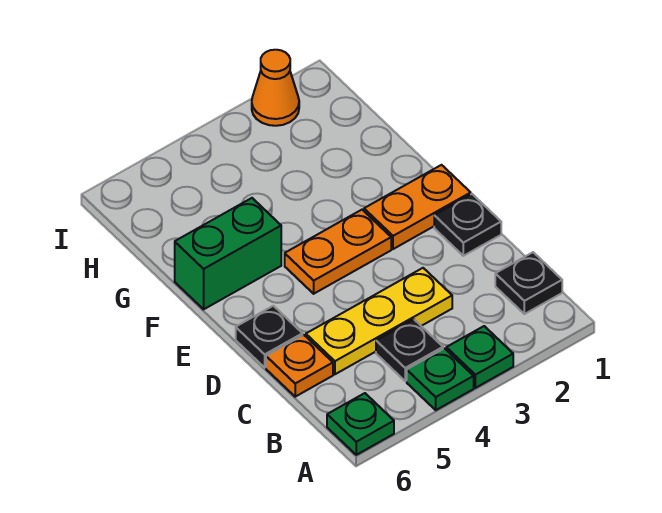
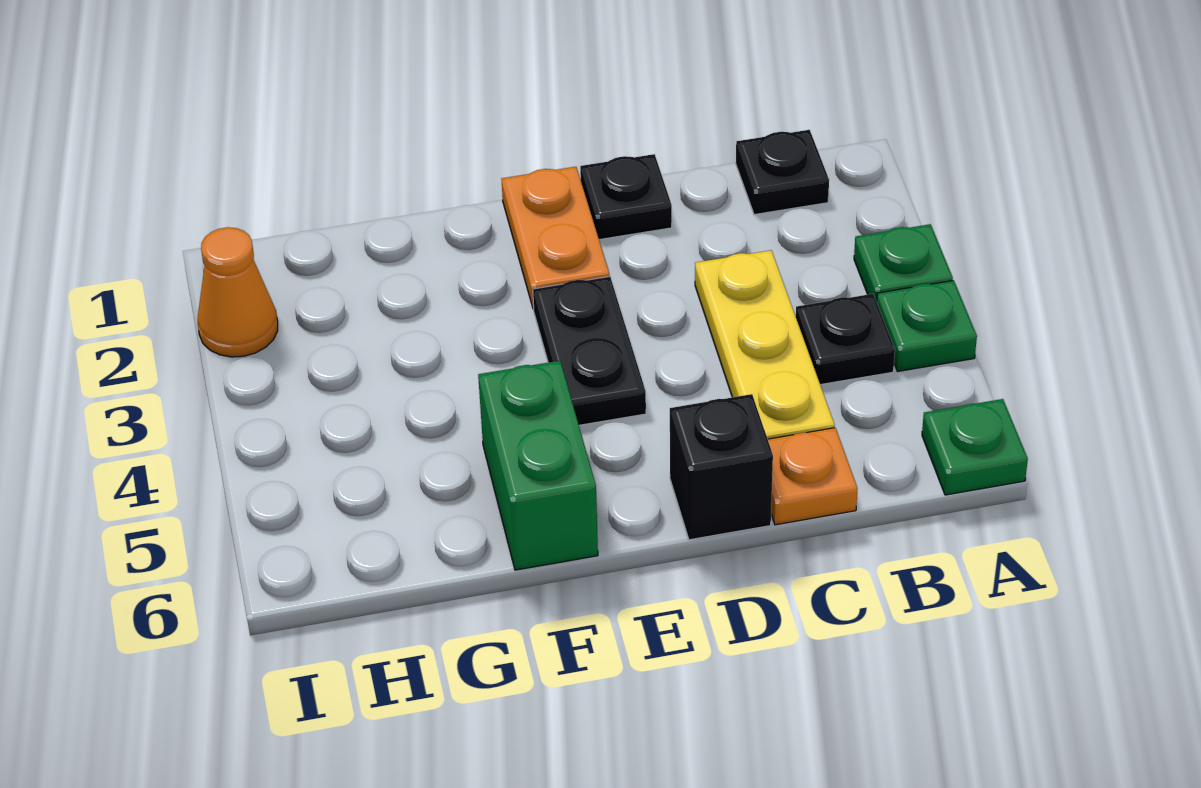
black 1x1 plate [236,306,302,367] -> black 1x1 brick [670,394,773,540]
orange 1x2 plate [285,210,391,294] -> black 1x2 plate [533,276,646,425]

